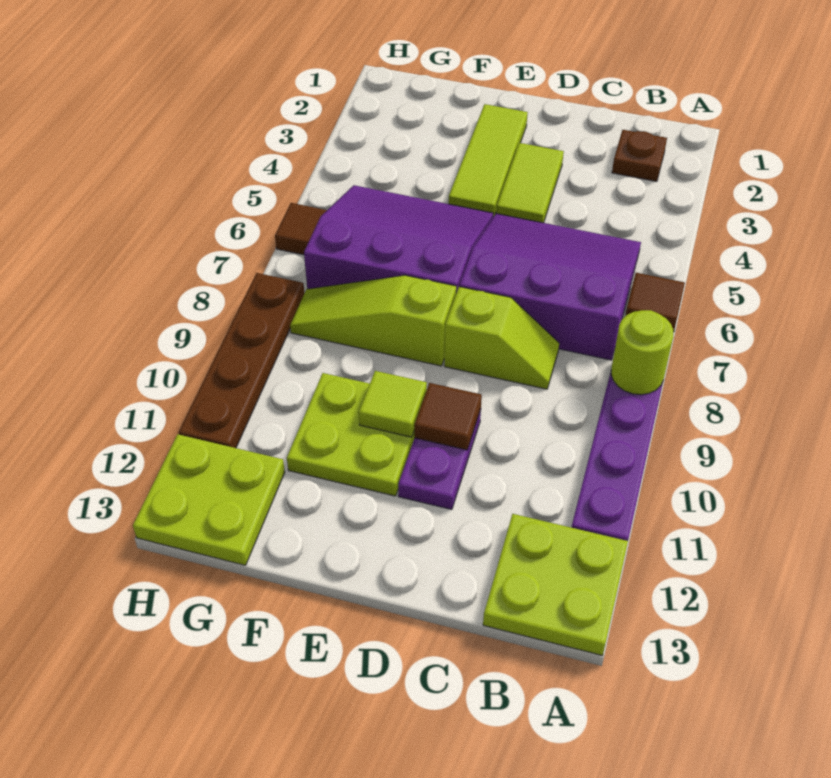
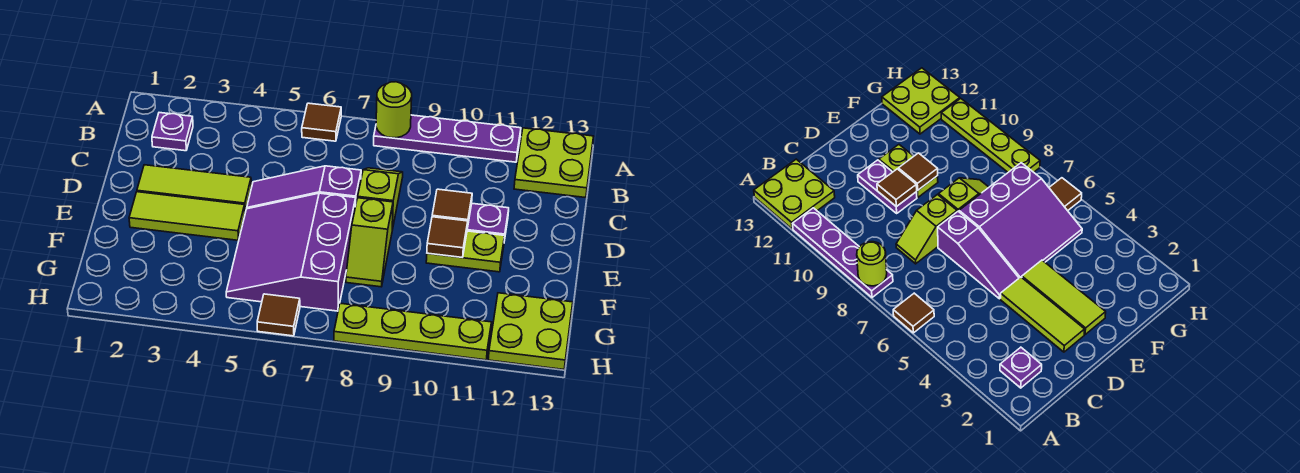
brown 1x1 plate [612,130,667,181] -> purple 1x1 plate [152,113,193,151]
purple 3x3 slope [460,213,641,360] -> purple 1x3 slope [247,166,361,209]
lime 1x2 tile [496,143,564,223] -> lime 1x3 tile [137,165,251,212]
lime 1x3 slope [290,275,456,366] -> lime 1x2 slope [346,198,393,287]
lime 2x2 plate [287,373,414,496] -> lime 1x2 plate [426,231,505,272]
lime 1x1 tile [359,371,427,437] -> brown 1x1 tile [427,217,468,257]
brown 1x4 plate [179,273,304,448] -> lime 1x4 plate [334,303,491,360]

